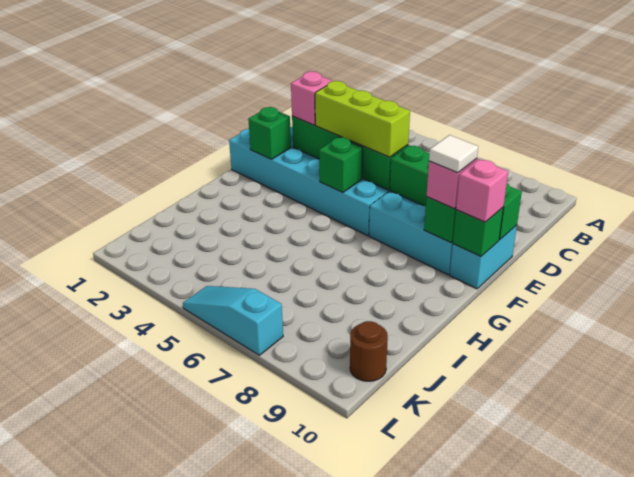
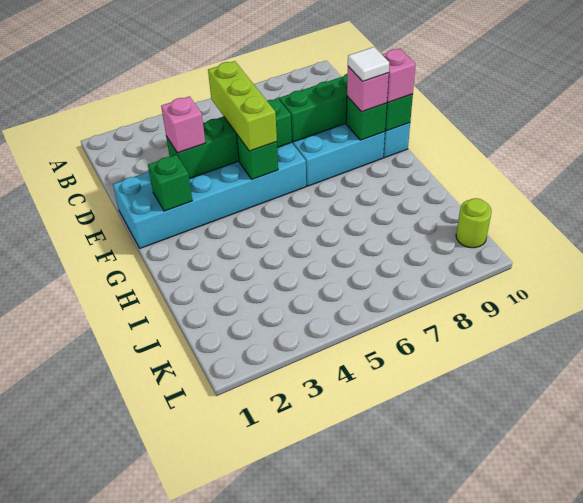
lime 1x3 brick [315,81,410,157] -> lime 1x3 brick turned to [208,61,277,151]
brown 1x1 round brick [350,321,388,381] -> lime 1x1 round brick [456,198,492,248]
cyan 1x3 slope [183,286,283,355] -> none

